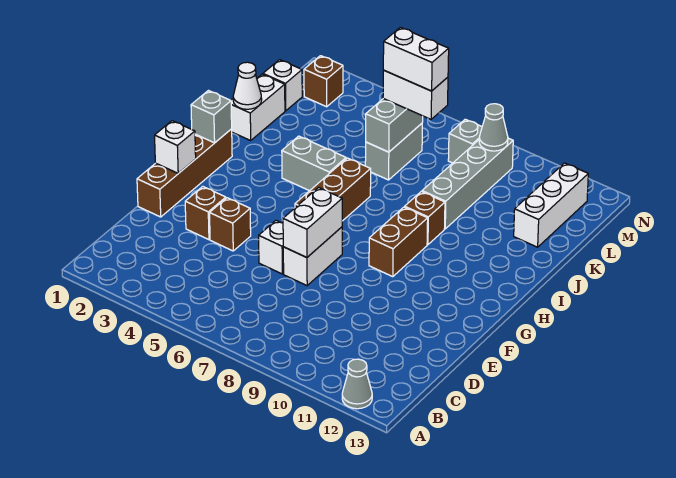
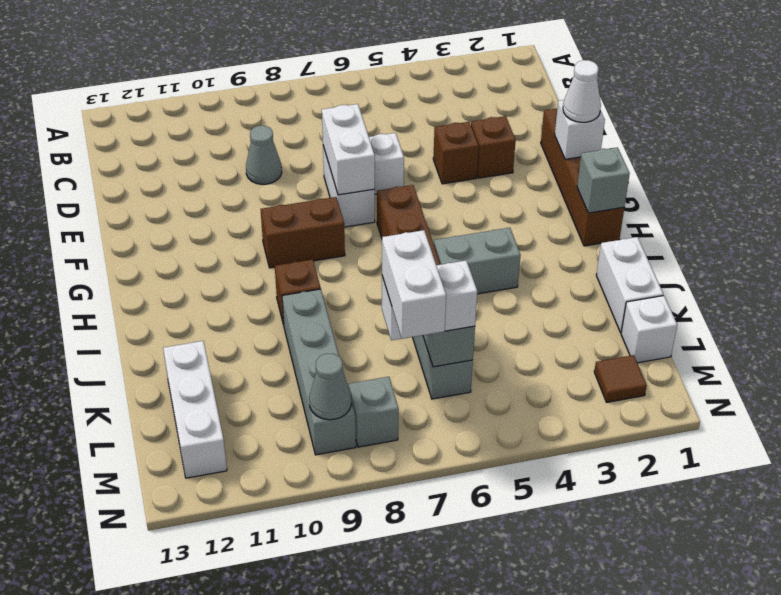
grey 1x1 cone [342,359,372,409] -> grey 1x1 cone moved to [246,126,282,184]
brown 1x2 brick [369,207,428,277] -> brown 1x2 brick turned to [261,197,345,268]
white 1x1 cone [233,62,262,109] -> white 1x1 cone moved to [563,60,601,122]
white 1x2 brick [383,27,449,91] -> white 1x2 brick turned to [382,230,446,339]
brown 1x1 brick [304,56,343,107] -> brown 1x1 tile [594,355,647,402]

